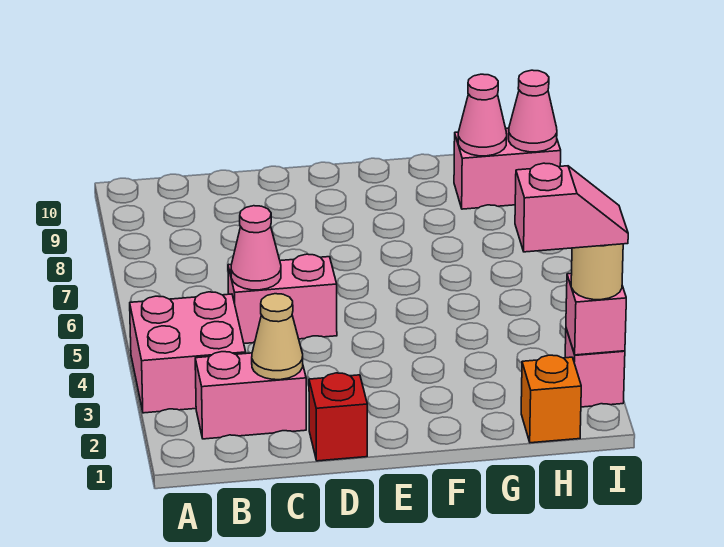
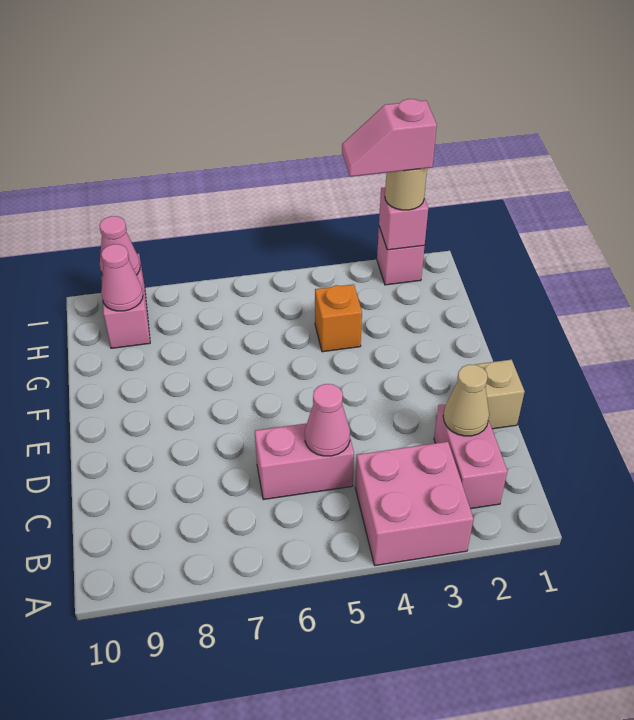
pink 1x2 brick [228,254,337,344] -> pink 1x2 brick turned to [255,423,354,500]
red 1x1 brick [309,373,367,461] -> tan 1x1 brick [475,360,525,429]
orange 1x1 brick [521,355,581,443] -> orange 1x1 brick moved to [315,284,362,352]
pink 1x2 slope [515,163,628,252] -> pink 1x2 slope turned to [342,99,437,177]

